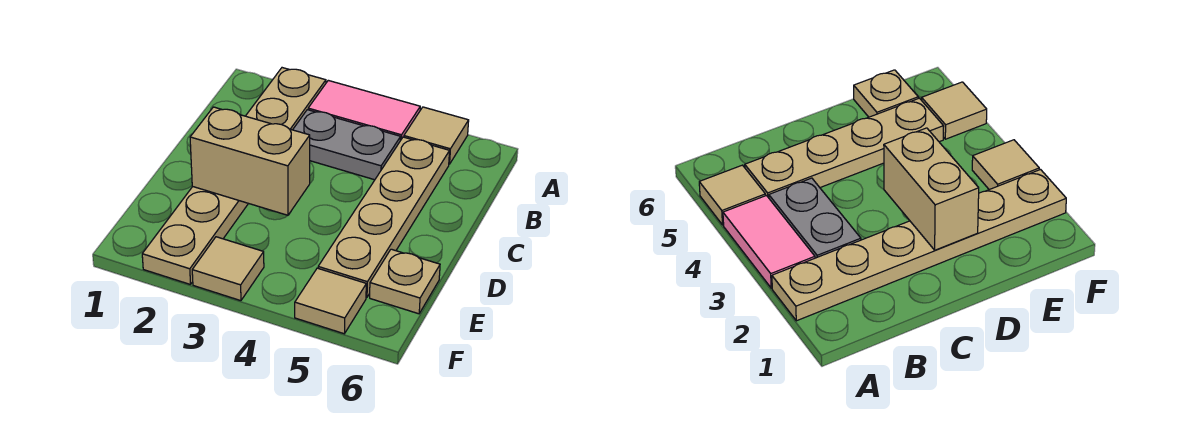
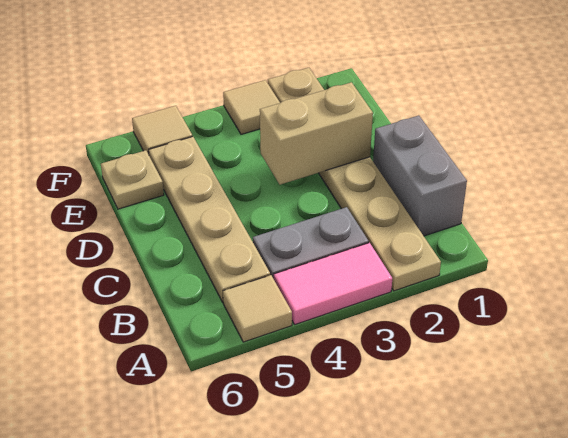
none -> grey 1x2 brick [373,115,467,236]

